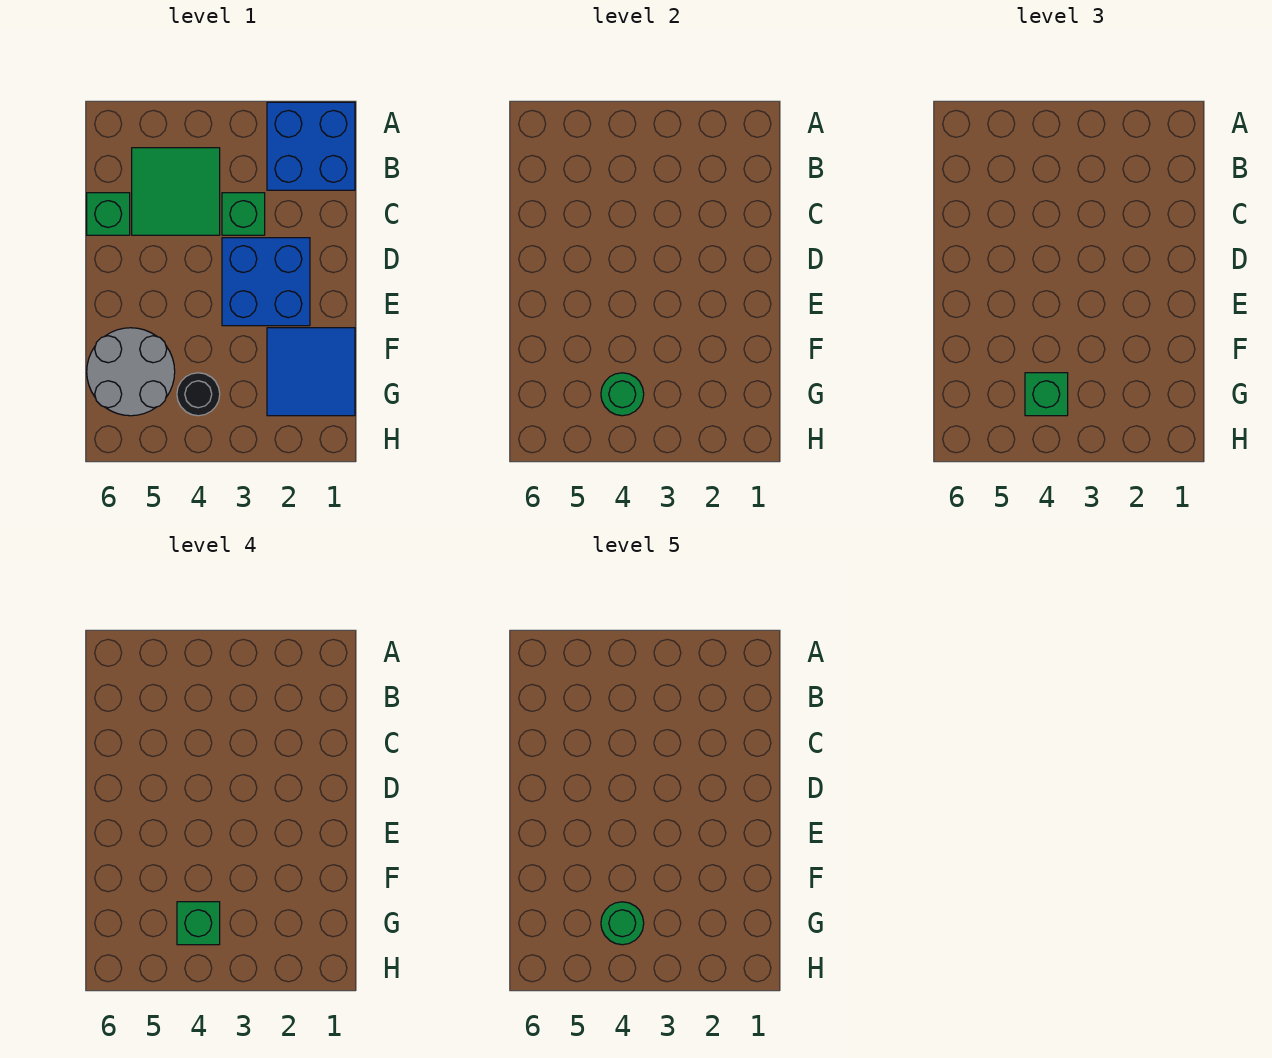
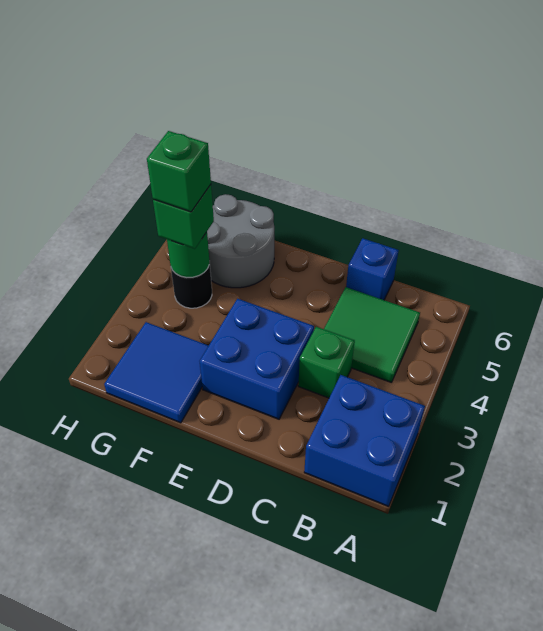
green 1x1 brick [87,193,130,235] -> blue 1x1 brick [346,238,399,300]
green 1x1 round brick [601,902,644,945] -> none

